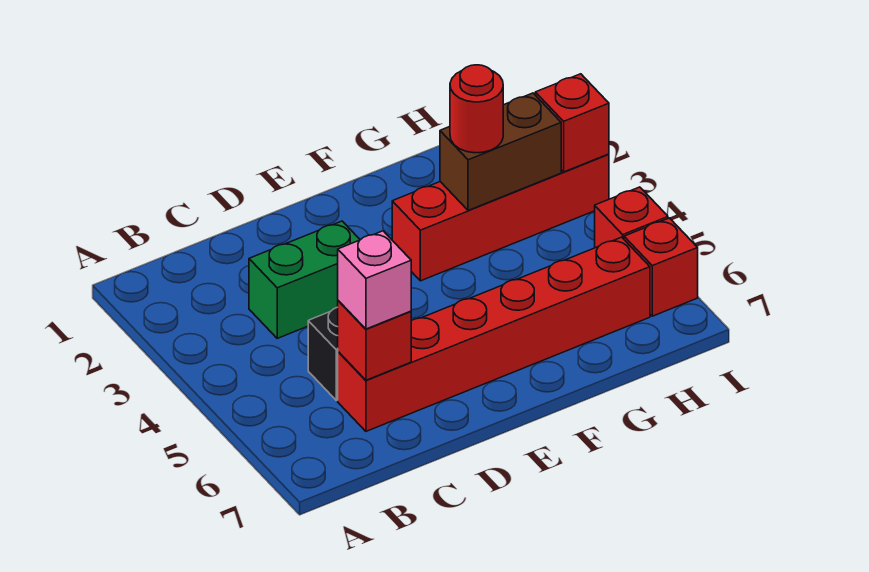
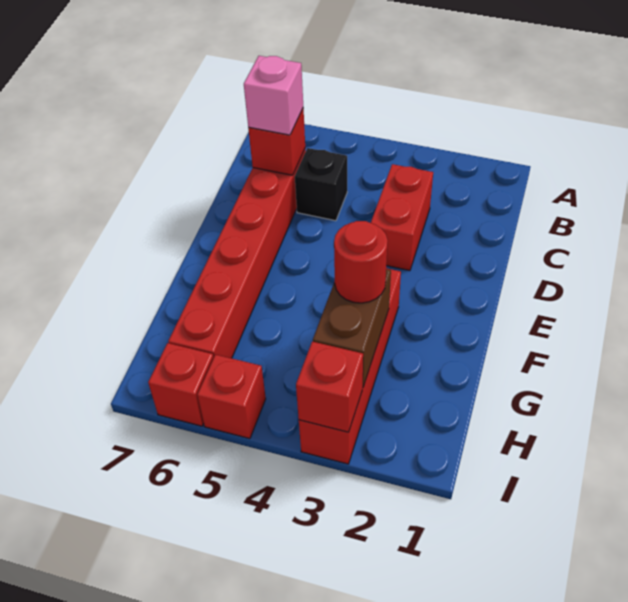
green 1x2 brick [249,221,360,338] -> red 1x2 brick [371,164,433,271]

